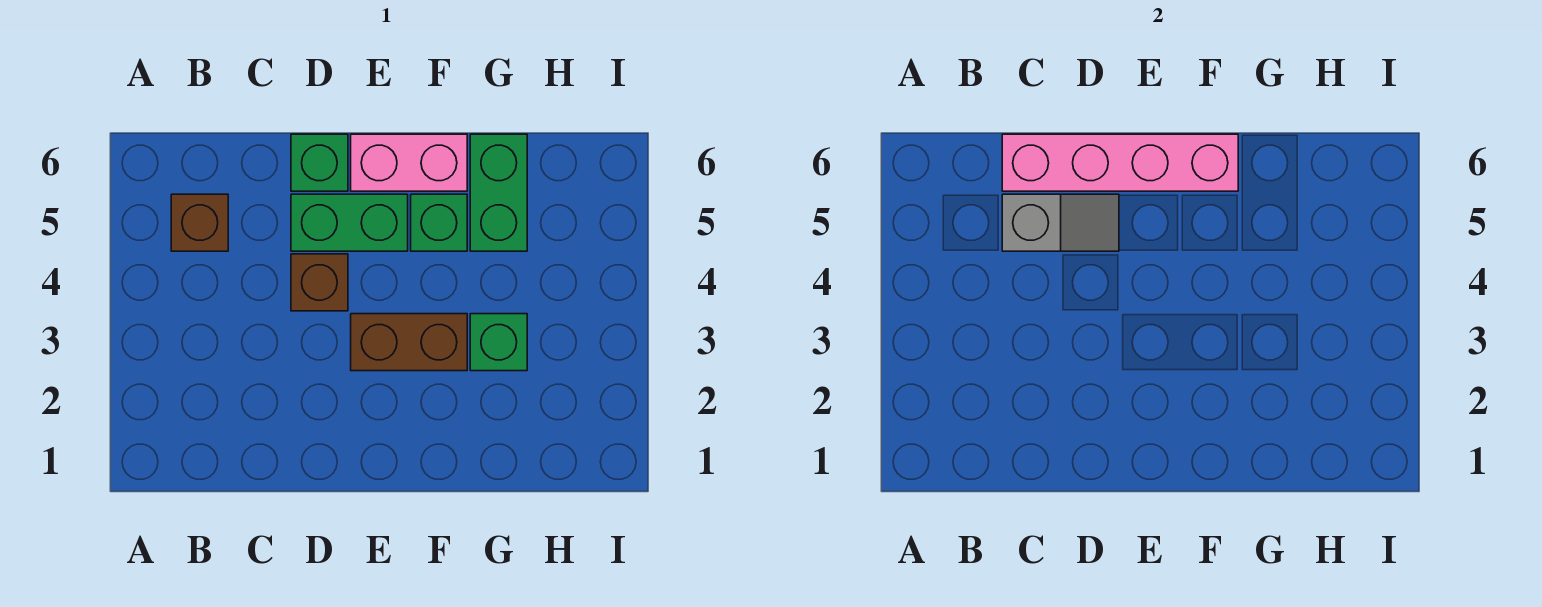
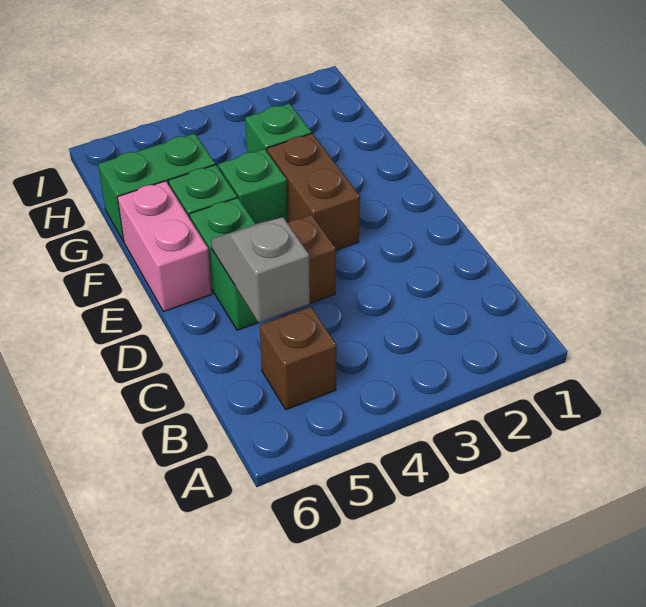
pink 1x4 brick [1002,134,1238,191] -> none
green 1x1 brick [291,134,348,191] -> green 1x1 brick moved to [218,149,288,224]

